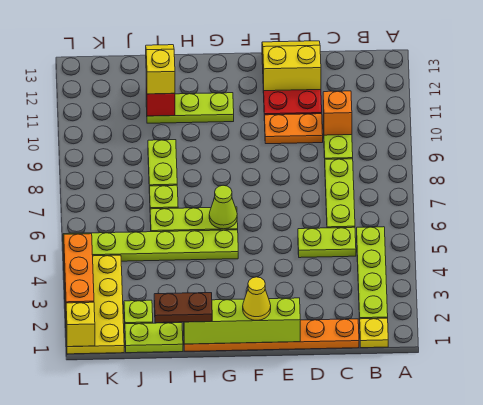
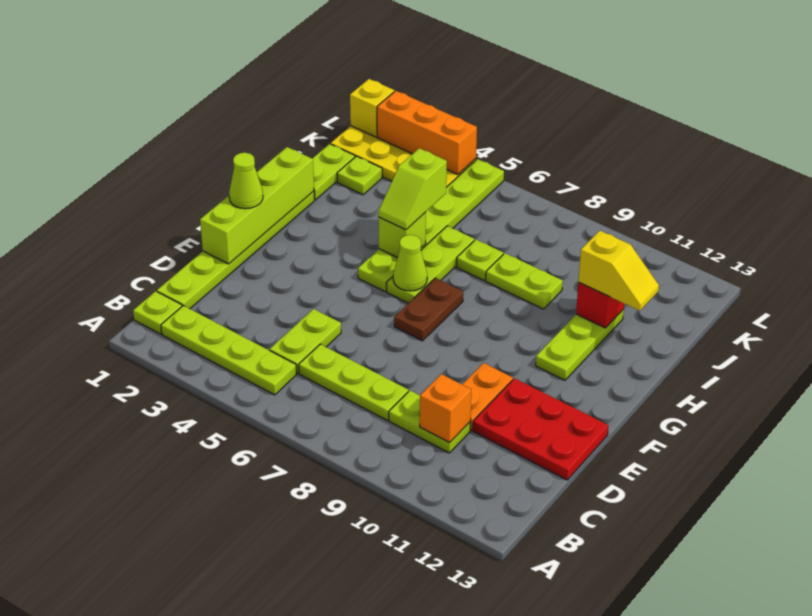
yellow 1x1 plate [360,318,388,348] -> lime 1x1 plate [133,291,182,334]
orange 1x6 plate [184,319,359,351] -> lime 1x6 plate [157,191,315,309]
yellow 2x2 slope [262,41,321,91] -> none
yellow 1x1 cone [243,277,271,320] -> lime 1x1 cone [229,153,263,209]
brown 1x2 plate [154,293,212,323] -> brown 1x2 plate moved to [394,278,463,341]
none -> lime 1x1 brick [378,212,426,258]
none -> lime 1x2 slope [378,148,447,230]

